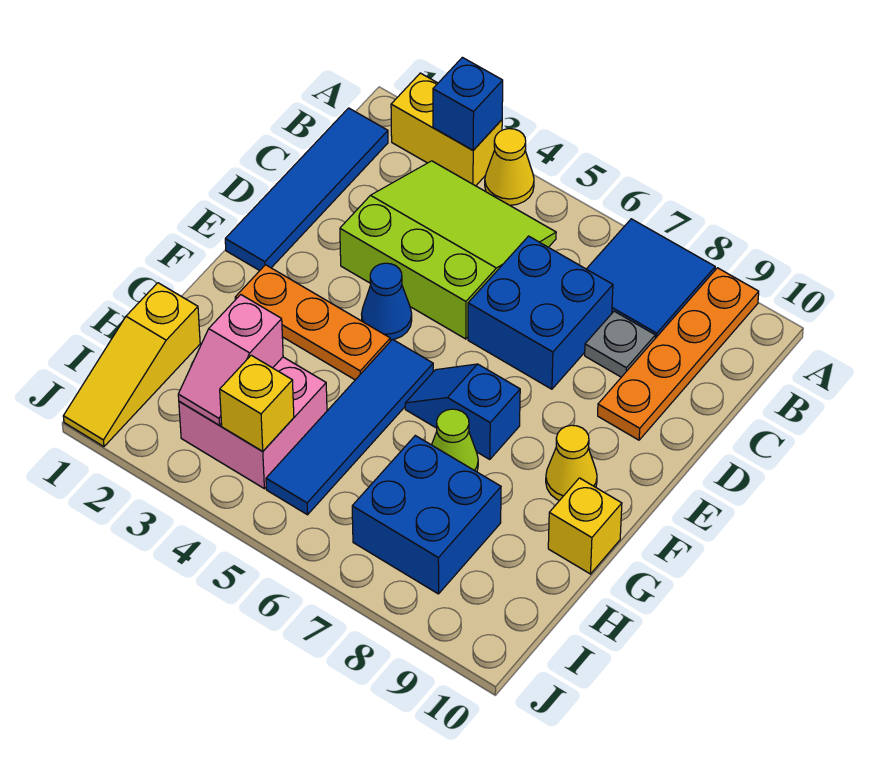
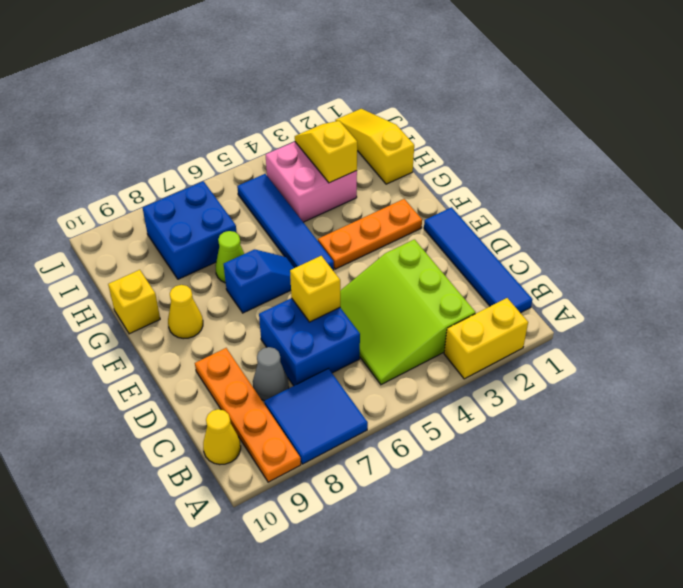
blue 1x1 brick [433,57,503,150] -> none
yellow 1x1 cone [485,129,534,205] -> yellow 1x1 cone moved to [203,409,241,465]
lime 3x3 slope [340,161,556,339] -> lime 3x3 slope turned to [340,240,476,385]
grey 1x1 plate [585,311,655,377] -> grey 1x1 cone [253,347,289,401]
blue 1x1 cone [361,263,412,340] -> none
pink 1x2 slope [178,295,283,425] -> yellow 1x2 slope [295,121,357,183]
yellow 1x1 brick [220,355,294,451] -> yellow 1x1 brick moved to [290,256,340,322]

